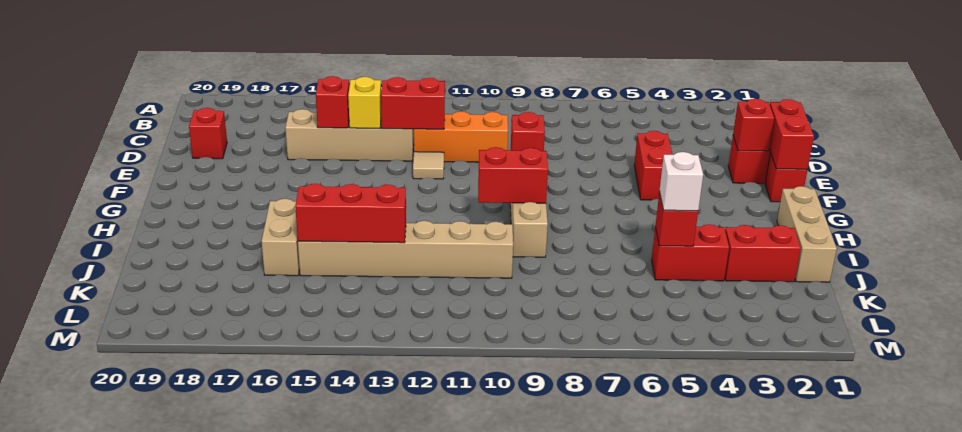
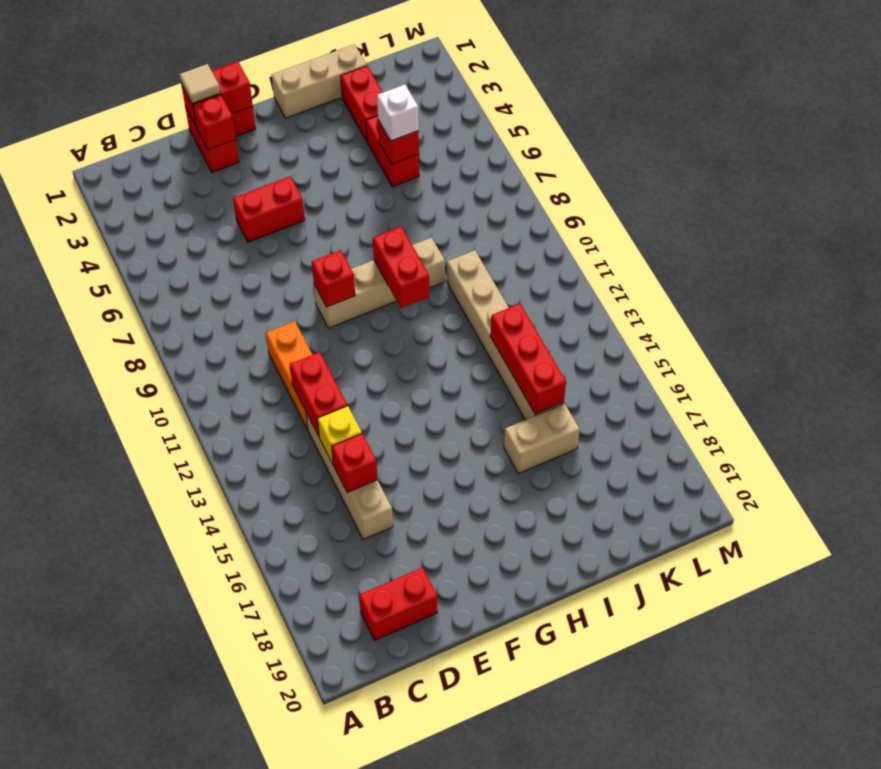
red 1x1 brick [189,108,227,159] -> red 1x2 brick [359,568,437,640]
tan 1x1 tile [413,152,444,179] -> tan 1x1 tile moved to [180,64,220,103]

